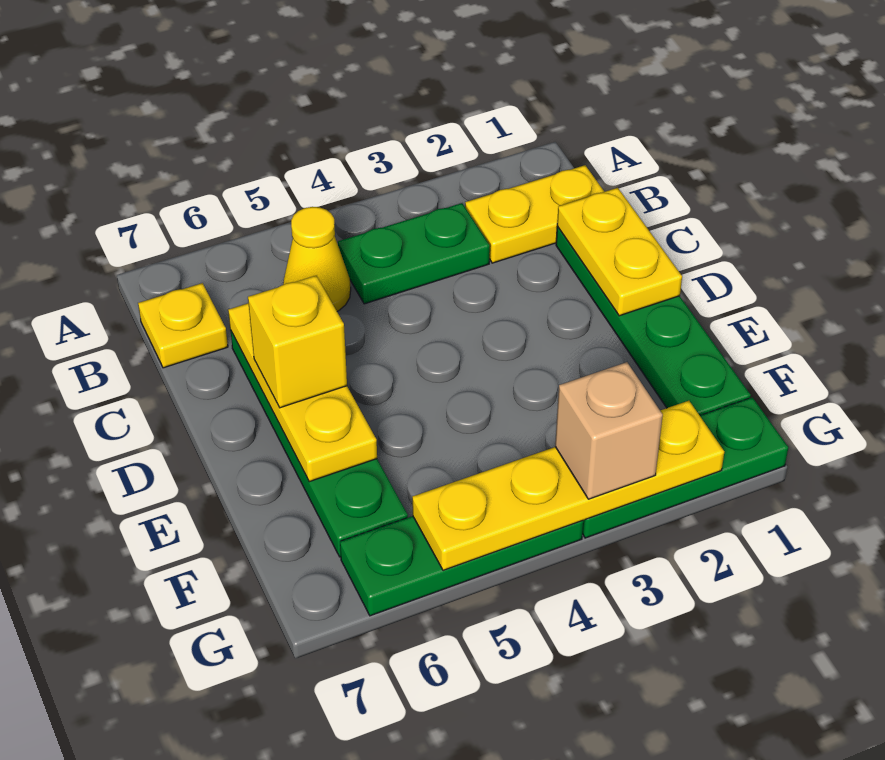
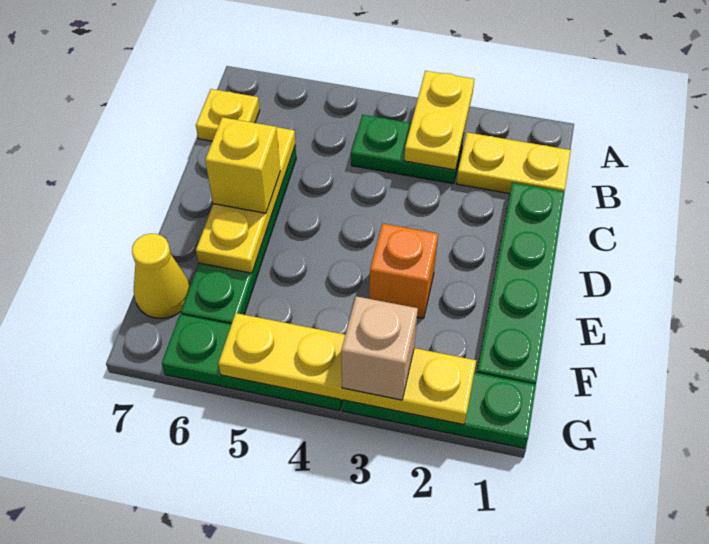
yellow 1x1 cone [283,207,351,311] -> yellow 1x1 cone moved to [132,234,190,319]
yellow 1x2 plate [557,188,682,316] -> yellow 1x2 plate moved to [404,71,474,170]
none -> orange 1x1 brick [369,223,438,319]

